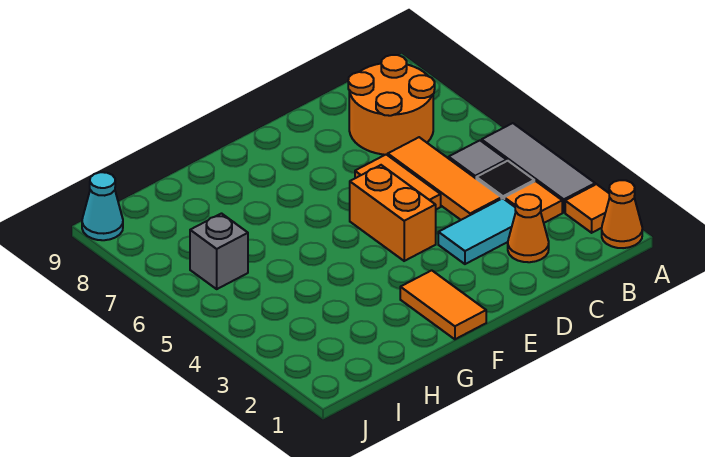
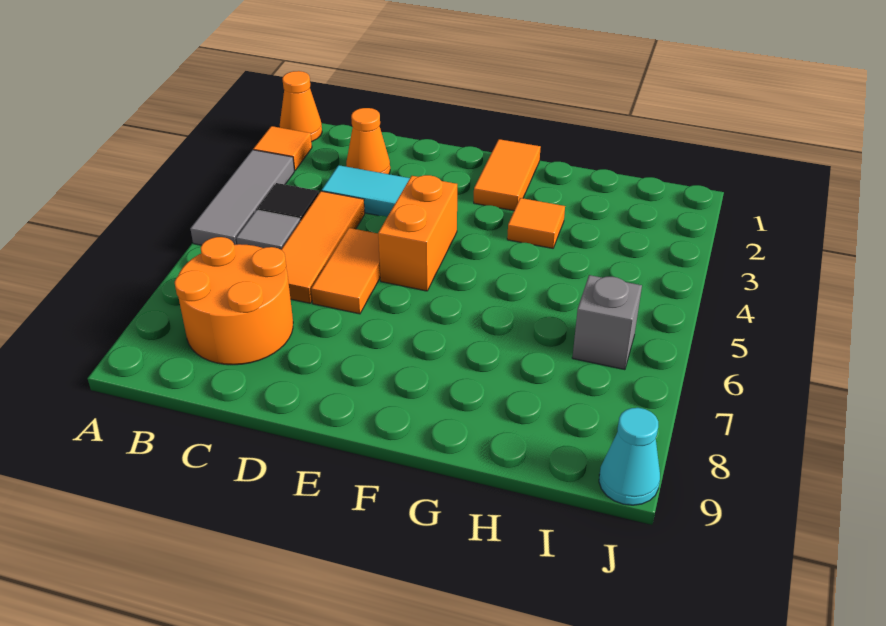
orange 1x1 tile [504,181,562,223] -> orange 1x1 tile moved to [507,198,565,248]

